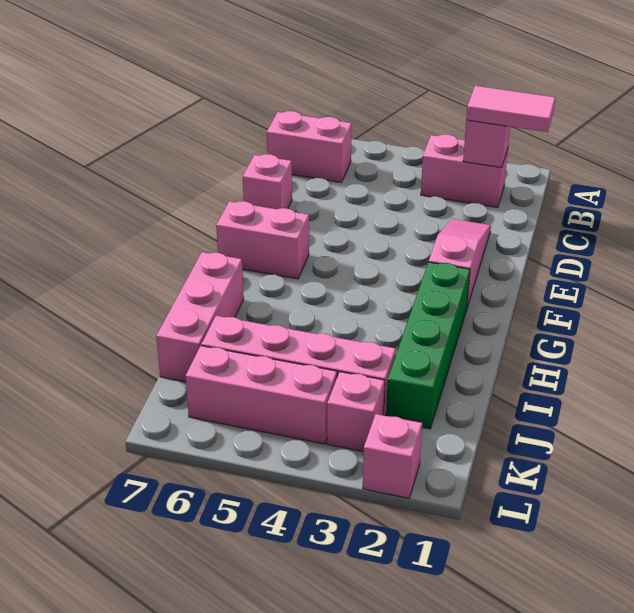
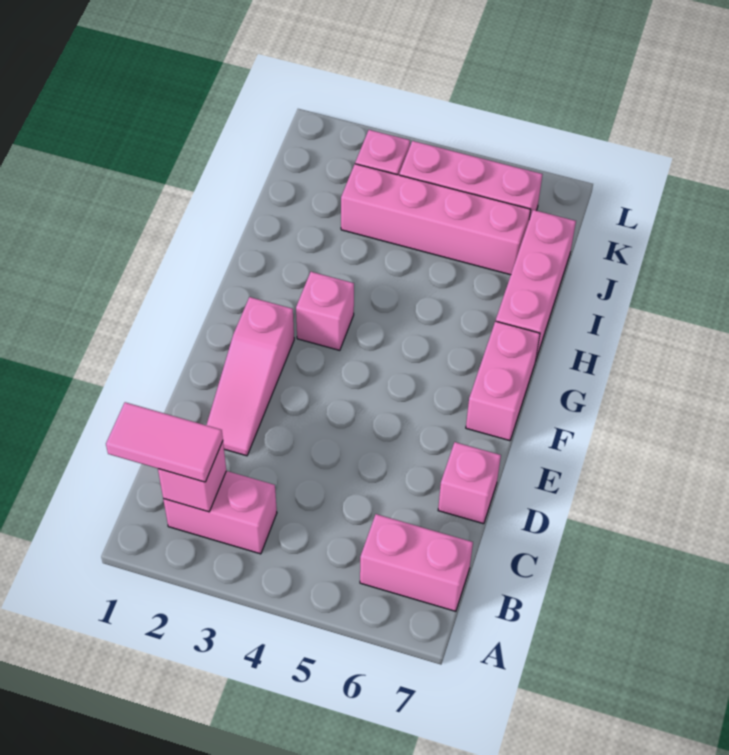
pink 1x2 brick [216,201,309,279] -> pink 1x2 brick turned to [466,321,540,441]
green 1x4 brick [386,262,470,429] -> none
pink 1x1 brick [363,414,422,498] -> pink 1x1 brick moved to [296,272,354,350]

